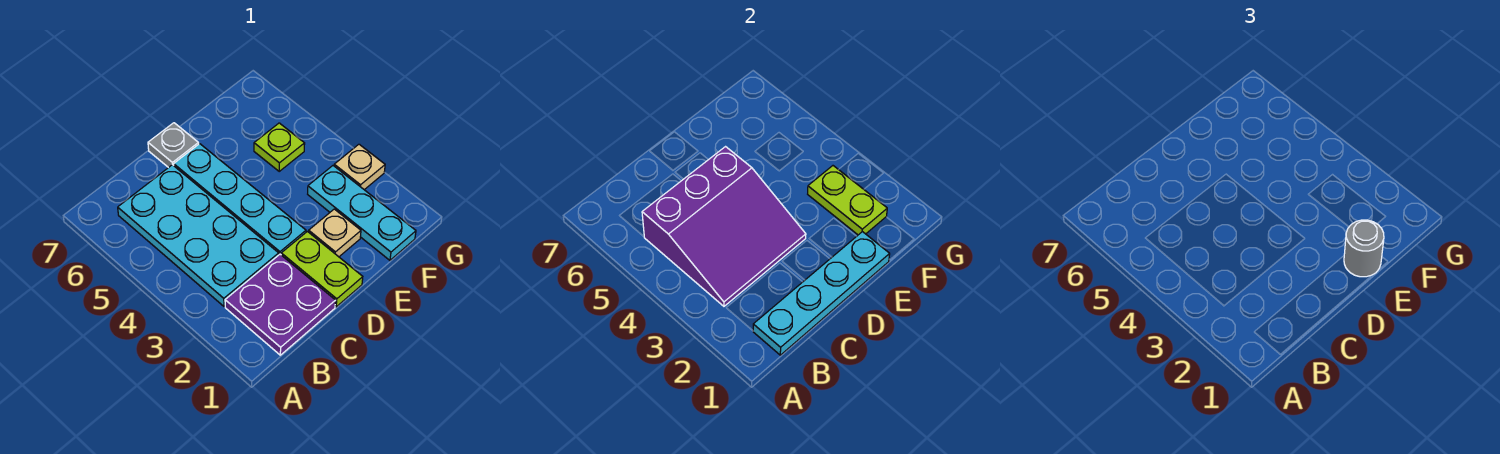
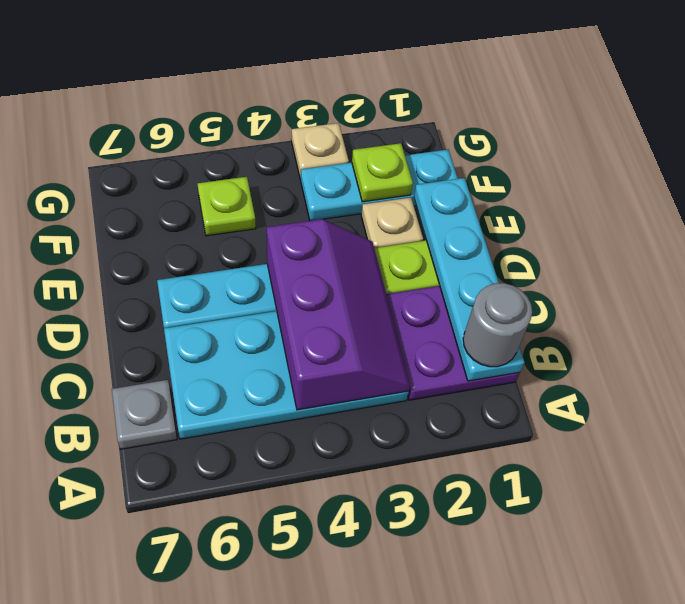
purple 3x3 slope [642,147,806,306] -> purple 2x3 slope [267,219,410,410]
grey 1x1 plate [148,123,199,168] -> grey 1x1 plate moved to [112,380,177,449]
grey 1x1 round brick [1344,220,1384,277] -> grey 1x1 round brick moved to [463,283,532,367]
lime 1x2 plate [808,166,887,235] -> lime 1x1 plate [352,143,413,202]

